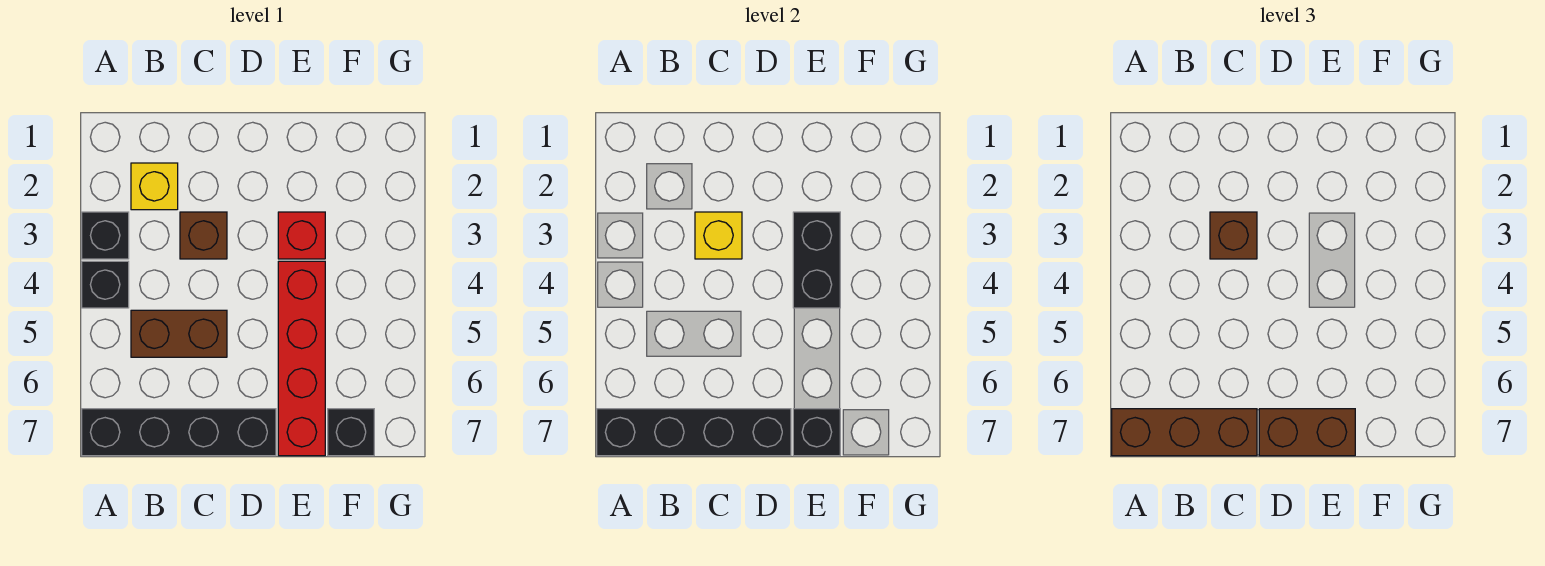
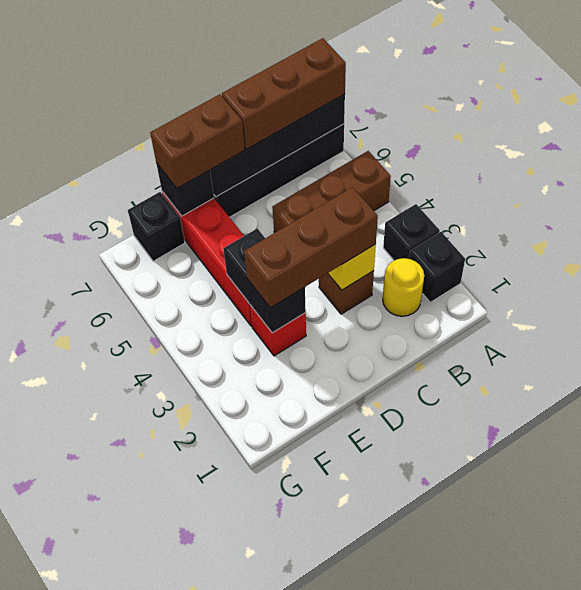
black 1x1 brick [82,261,129,308] -> black 1x1 brick moved to [409,232,465,302]
yellow 1x1 brick [131,163,178,210] -> yellow 1x1 round brick [383,258,424,316]
brown 1x2 brick [131,310,227,357] -> brown 1x3 brick [272,151,391,233]
brown 1x1 brick [1210,212,1257,259] -> brown 1x3 brick [244,187,378,308]

